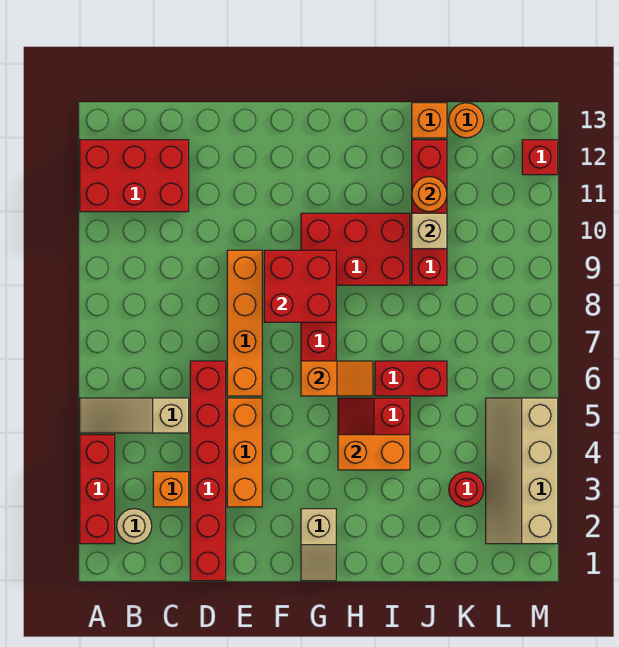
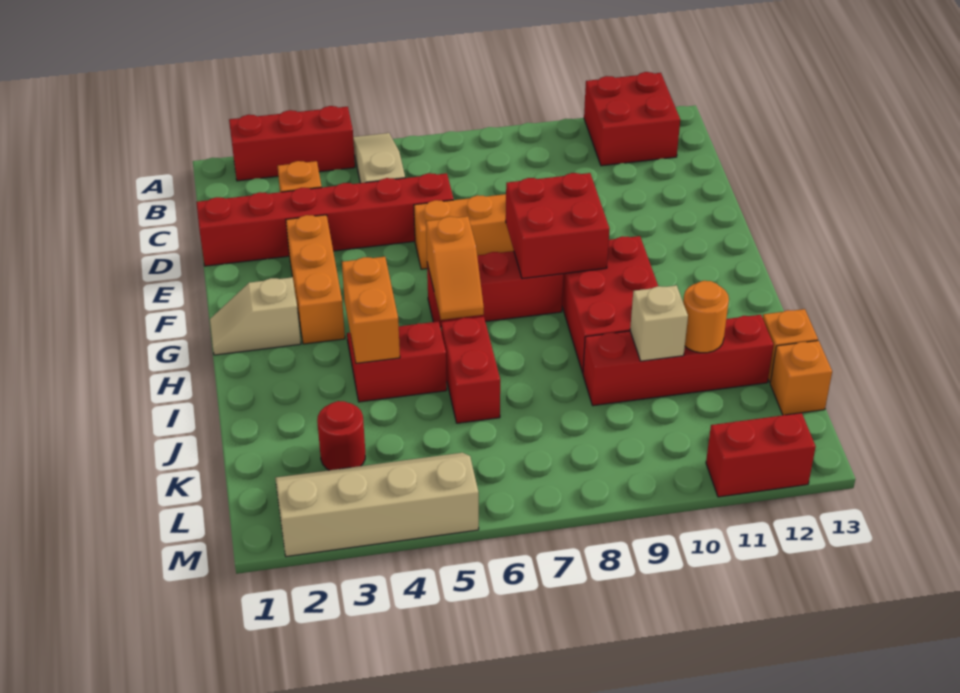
red 2x3 brick [80,140,189,212] -> red 2x2 brick [584,72,680,166]
tan 1x1 round brick [117,509,152,544] -> none
orange 1x3 brick [227,398,262,507] -> orange 1x3 brick turned to [286,215,345,344]
orange 1x1 round brick [449,103,484,138] -> orange 1x1 brick [770,341,832,415]
red 1x1 brick [522,140,558,175] -> red 1x2 brick [706,413,816,497]

